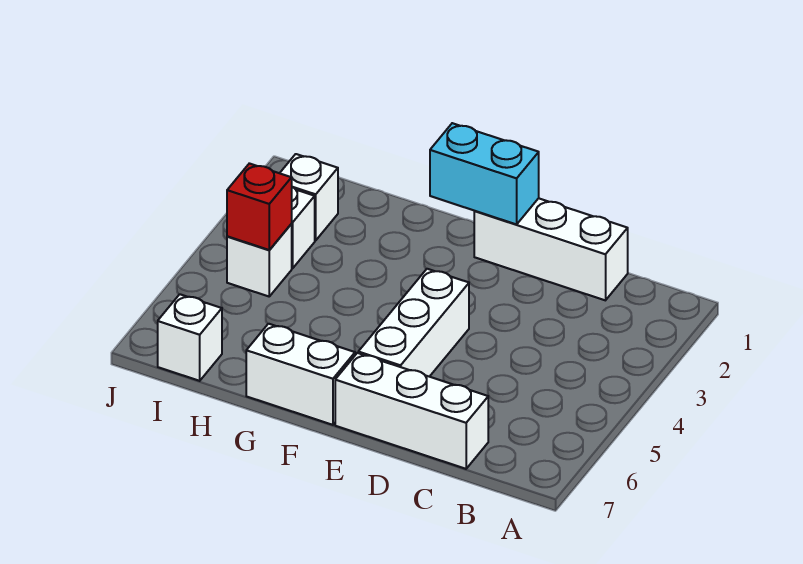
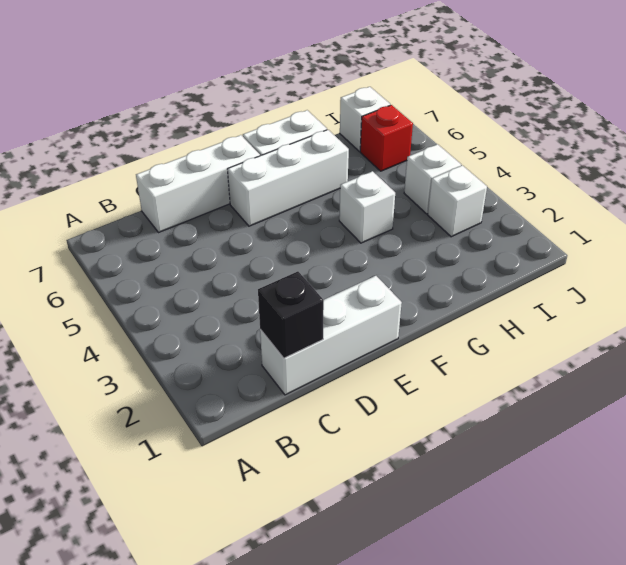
none -> black 1x1 brick [258,271,324,358]
cyan 1x2 brick [430,123,539,224] -> none
white 1x3 brick [358,269,469,377] -> white 1x3 brick turned to [228,130,349,226]
white 1x1 brick [280,154,338,240] -> white 1x1 brick moved to [339,171,395,243]
red 1x1 brick [227,163,292,250] -> red 1x1 brick moved to [360,105,413,171]

